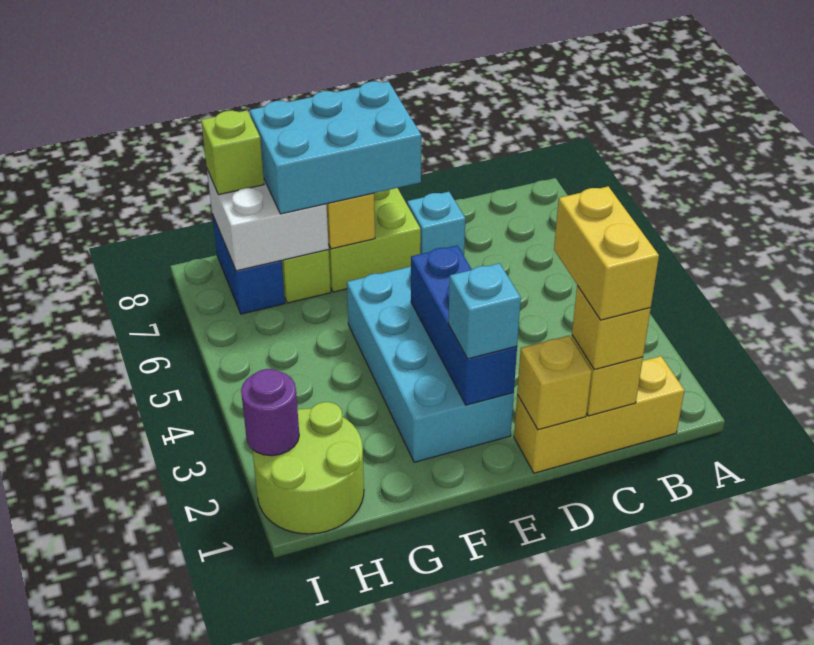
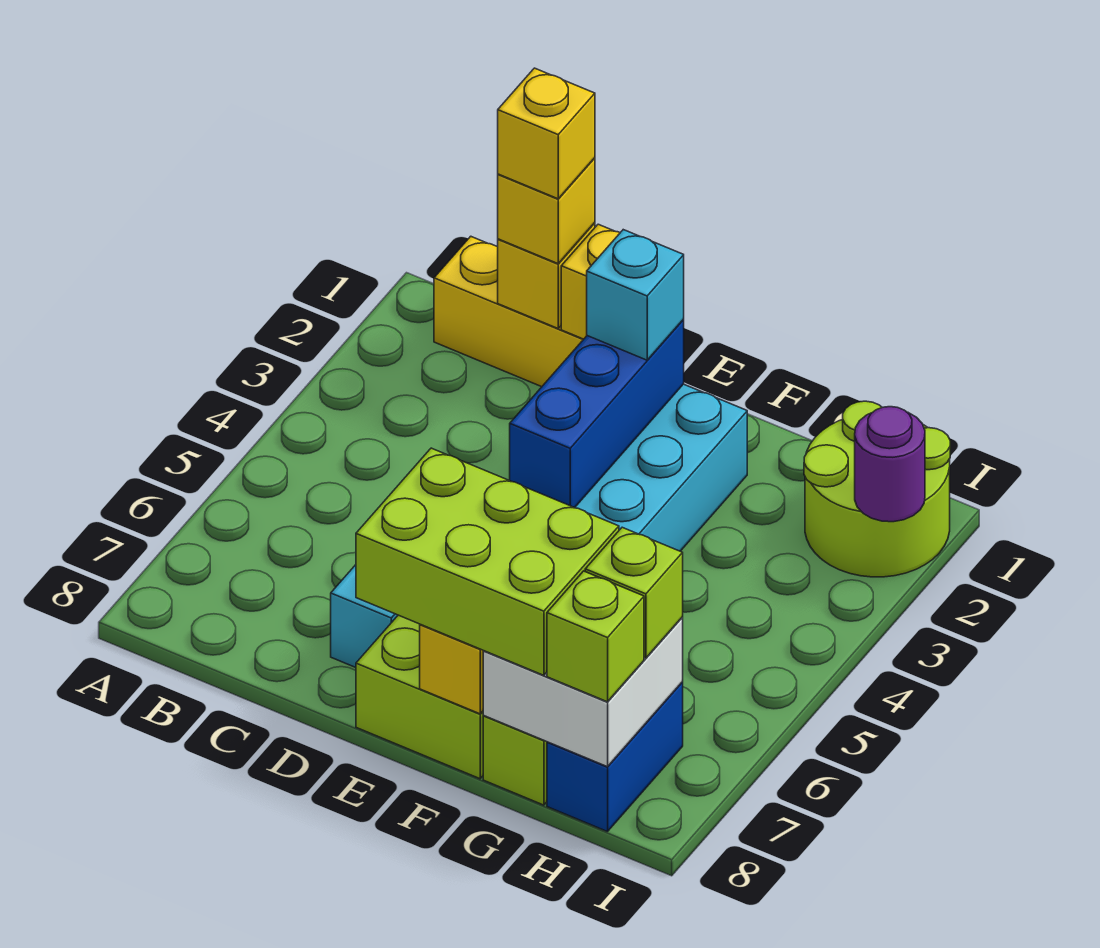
yellow 1x2 brick [554,186,659,320] -> yellow 1x1 brick [498,68,595,199]
cyan 2x3 brick [250,81,421,214] -> lime 2x3 brick [356,448,619,675]
none -> lime 1x1 brick [585,527,683,658]

